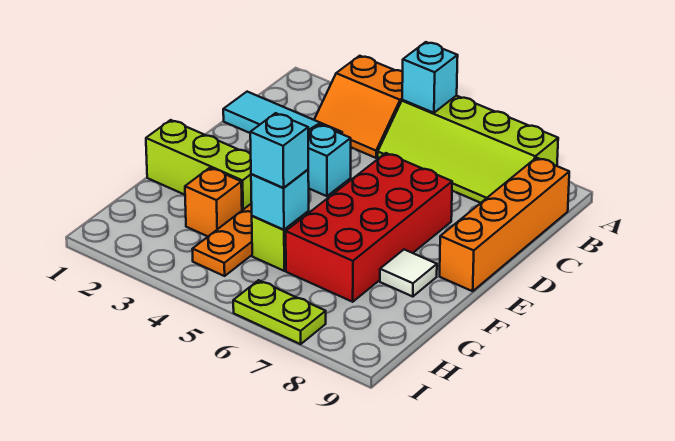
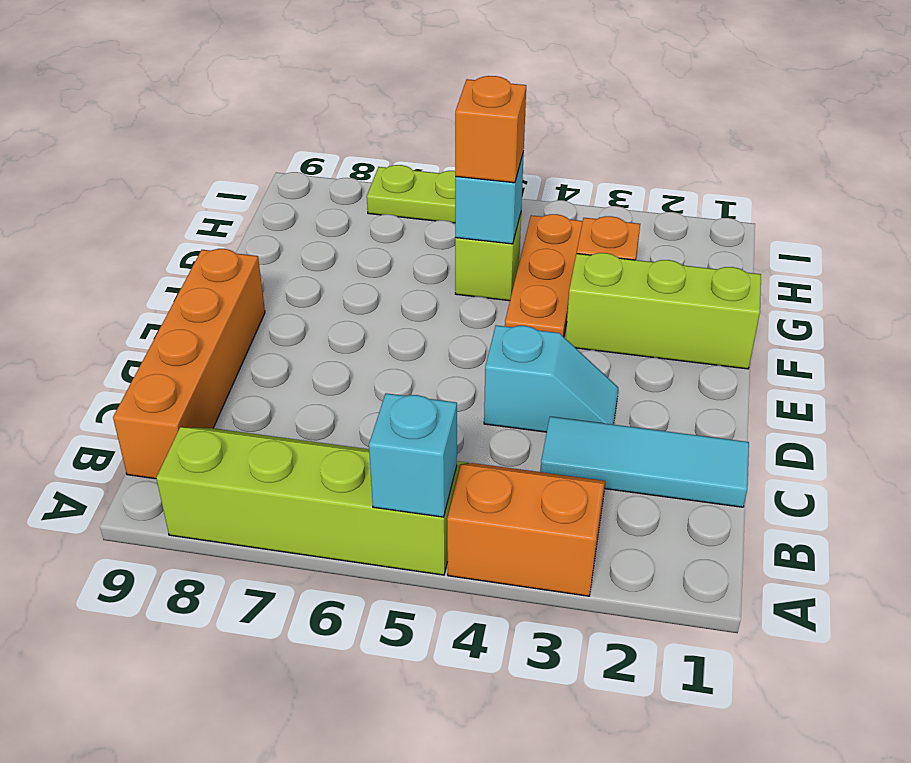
red 2x4 brick [286,153,452,302] -> none
white 1x1 tile [380,250,437,297] -> none
cyan 1x1 brick [250,113,308,188] -> orange 1x1 brick [455,76,526,183]

